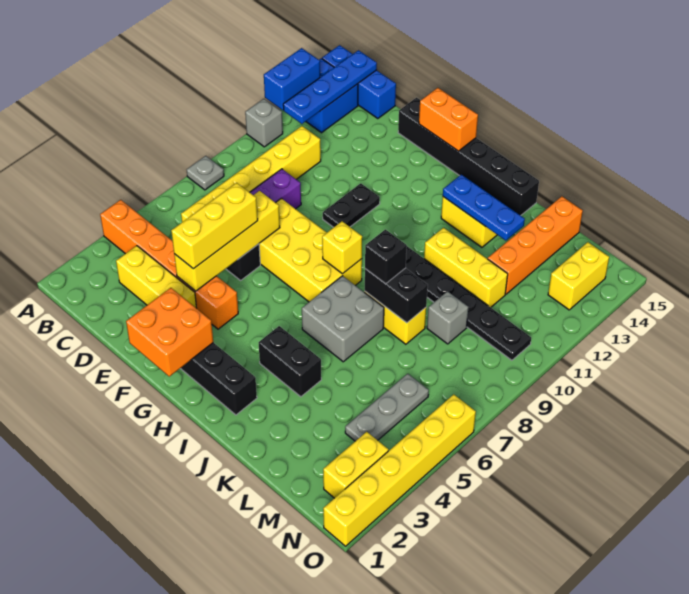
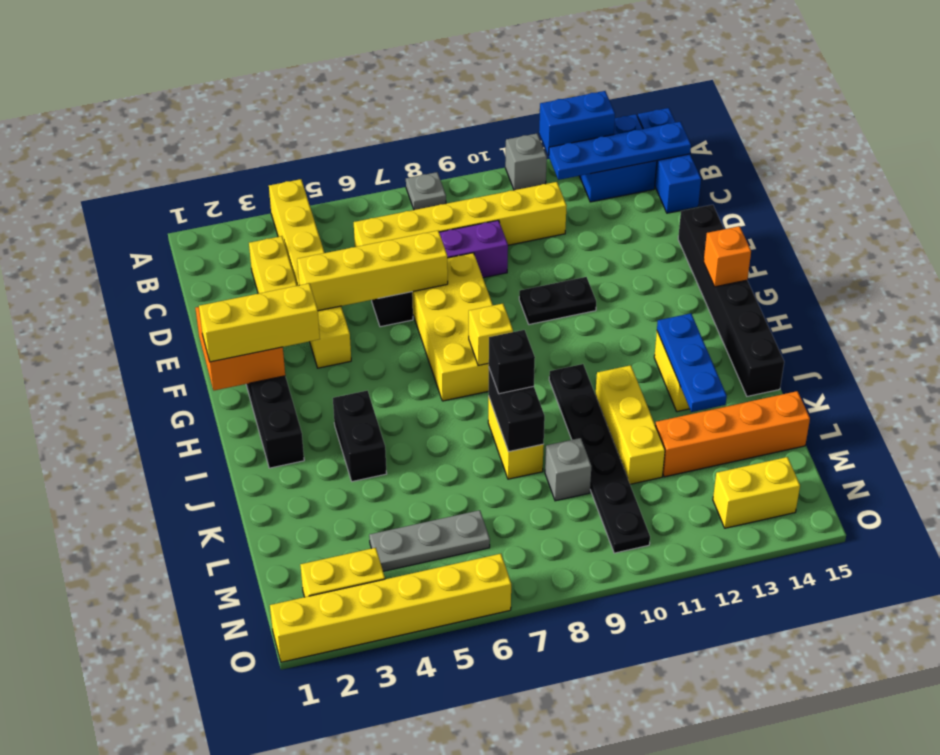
orange 1x6 brick [100,200,238,329] -> yellow 1x6 brick [269,179,351,368]
yellow 1x3 brick [171,183,258,269] -> yellow 1x3 brick moved to [199,283,320,362]
orange 1x2 brick [419,88,478,151] -> orange 1x1 brick [704,226,751,287]
grey 2x2 brick [302,276,384,362] -> none

